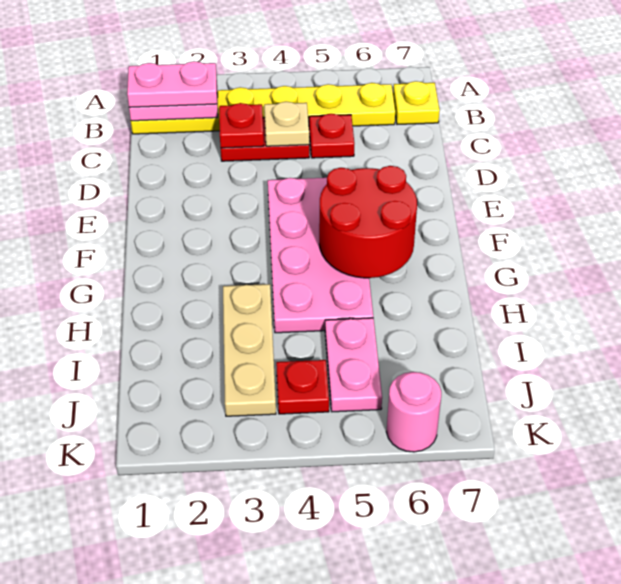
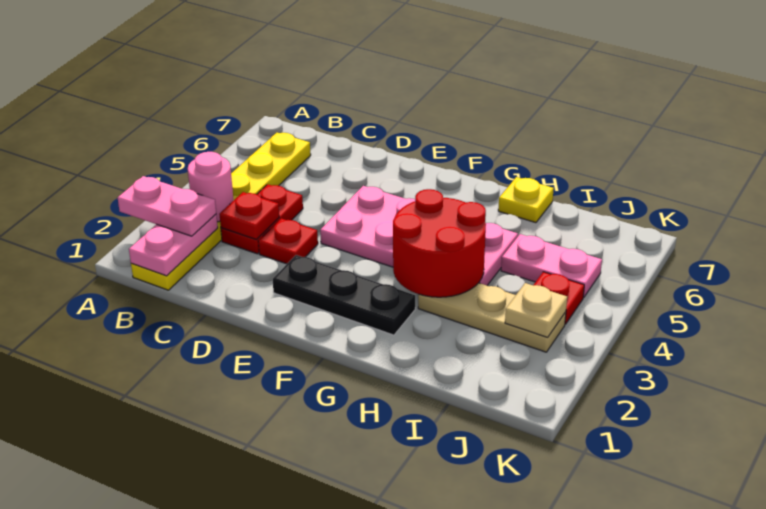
pink 1x2 plate [127,61,217,107] -> pink 1x2 plate turned to [118,176,216,236]
yellow 1x1 plate [393,81,440,124] -> yellow 1x1 plate moved to [498,177,554,223]
tan 1x1 plate [264,102,309,146] -> tan 1x1 plate moved to [505,283,567,337]
red 1x1 plate [309,114,354,158] -> red 1x1 plate moved to [258,218,318,264]
none -> black 1x3 plate [273,255,415,335]
red 2x2 round brick [319,166,417,278] -> red 2x2 round brick moved to [393,189,486,297]
pink 1x1 round brick [386,372,441,452] -> pink 1x1 round brick moved to [188,152,234,222]

